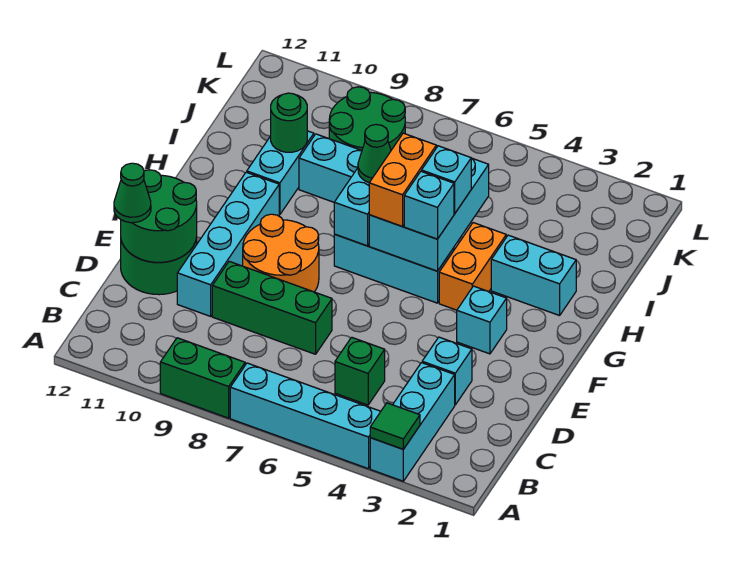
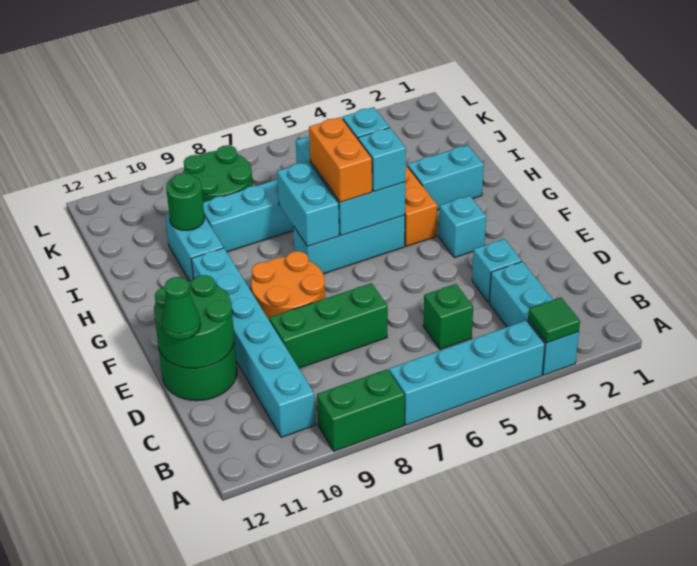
cyan 1x4 brick [177,172,279,316] -> cyan 1x6 brick [191,248,316,437]
green 1x1 cone [358,125,391,183] -> none

